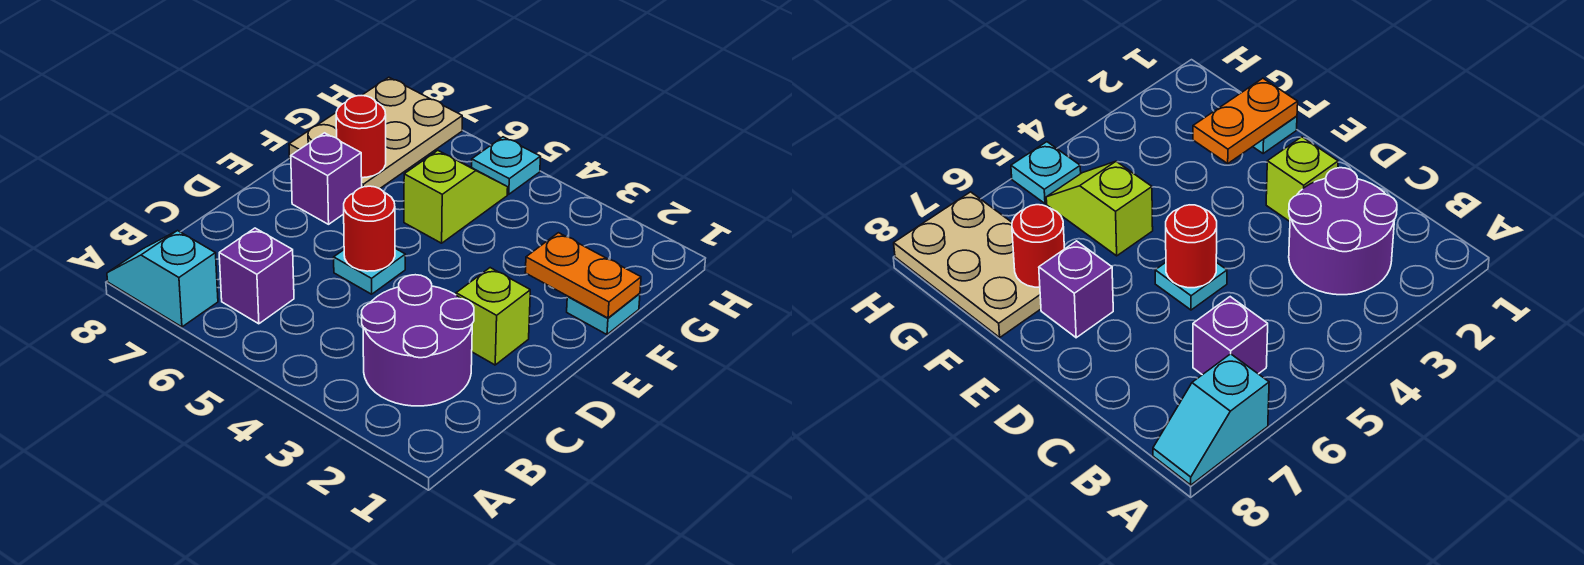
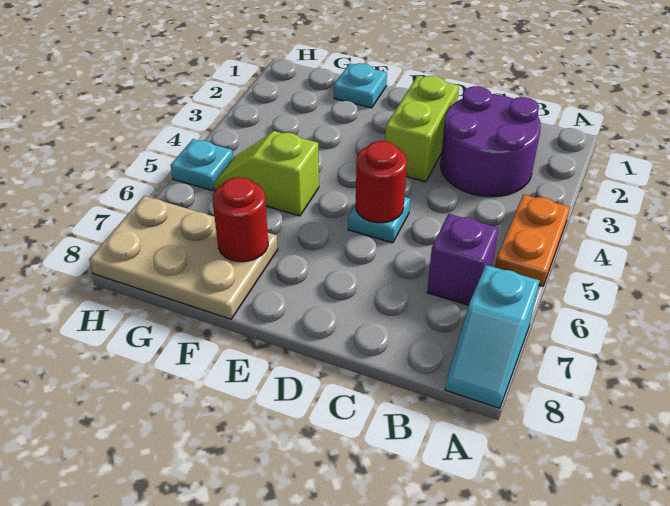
lime 1x1 brick [456,268,530,365] -> lime 1x2 brick [385,76,459,182]
purple 1x1 brick [291,133,362,224] -> none
orange 1x2 plate [525,233,641,318] -> orange 1x2 plate moved to [495,194,570,286]

